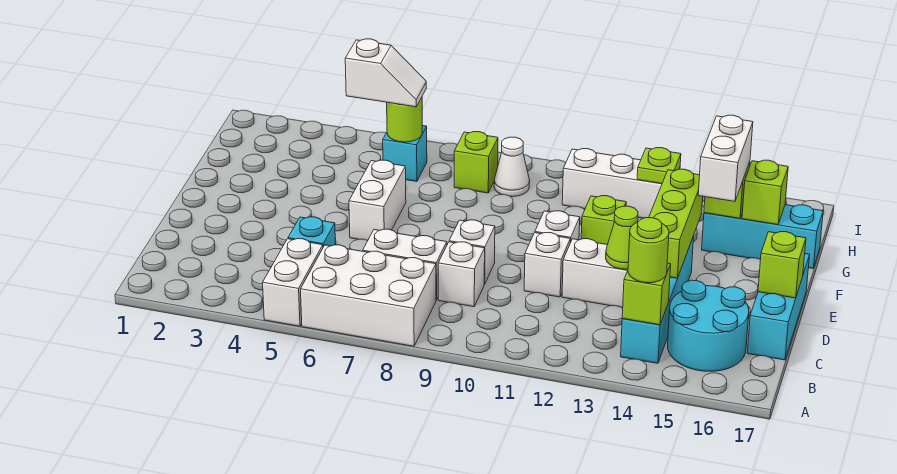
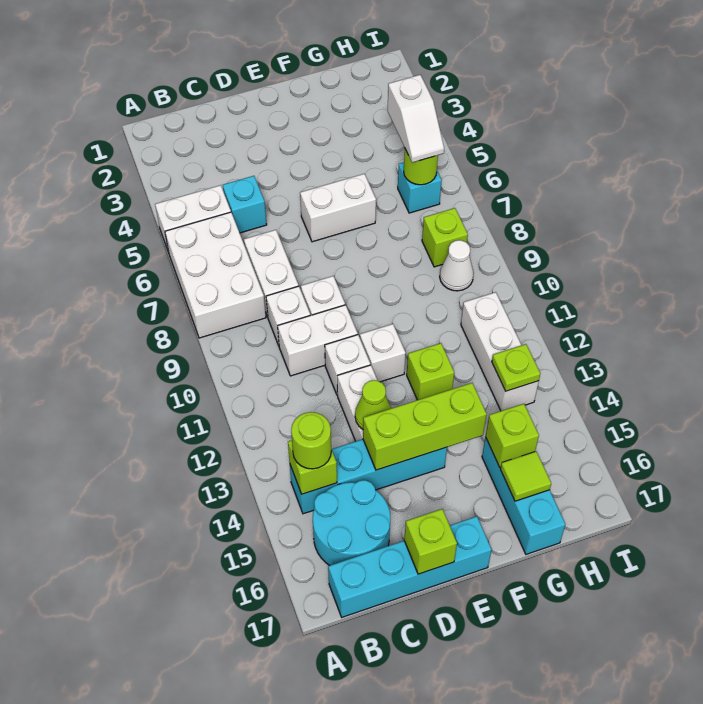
cyan 1x3 brick [747,254,810,360] -> cyan 1x4 brick [328,516,492,617]
white 1x2 brick [698,115,753,201] -> white 1x2 brick moved to [278,305,358,376]
lime 1x1 brick [742,160,788,225] -> lime 1x1 tile [500,451,551,501]

